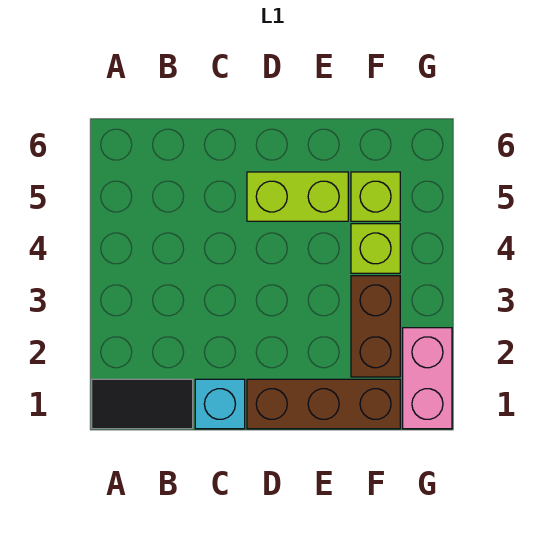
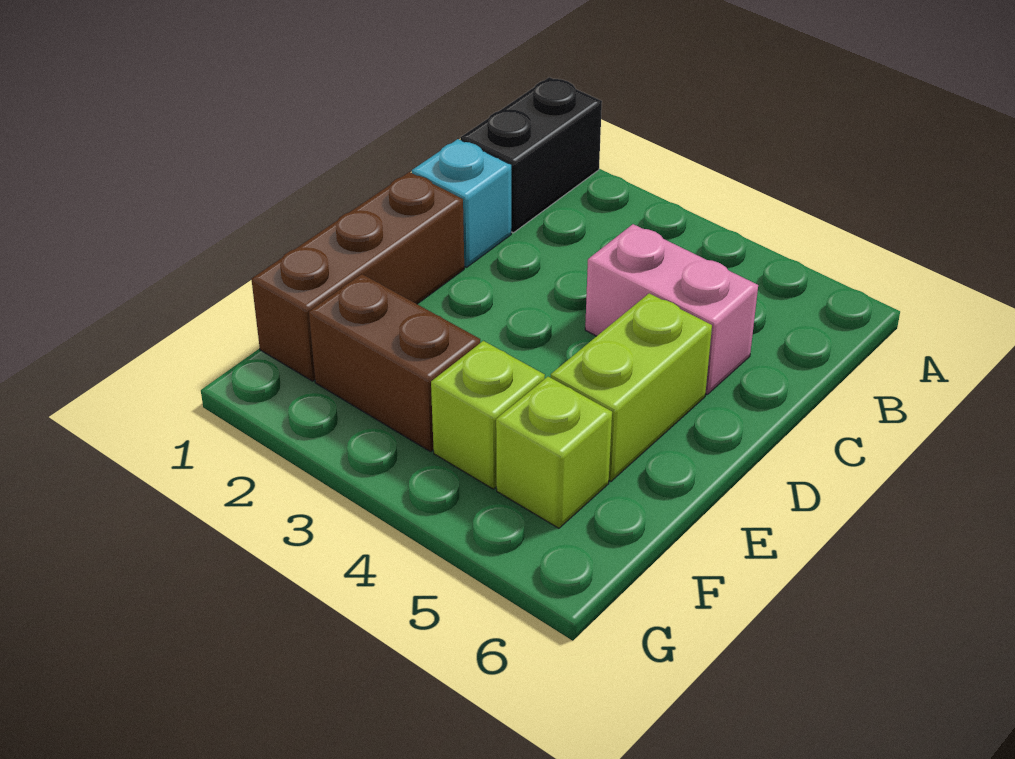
black 1x2 tile [92,379,193,429] -> black 1x2 brick [460,77,602,233]
pink 1x2 brick [403,328,452,429] -> pink 1x2 brick moved to [585,224,758,394]

